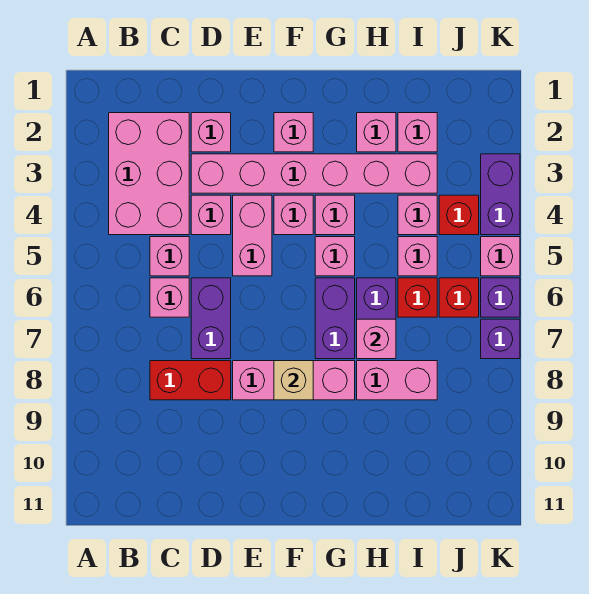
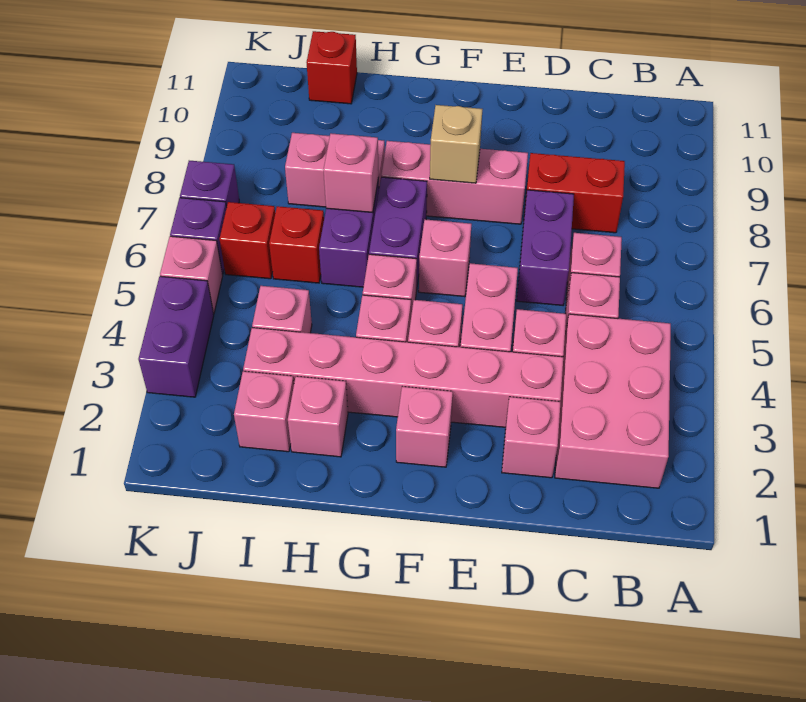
pink 1x1 brick [398,237,437,276] -> pink 1x1 brick moved to [419,219,472,297]
red 1x1 brick [439,195,479,235] -> red 1x1 brick moved to [307,31,357,104]

